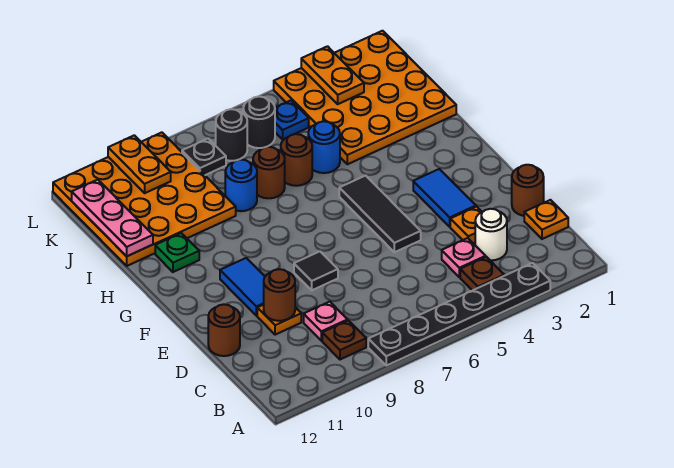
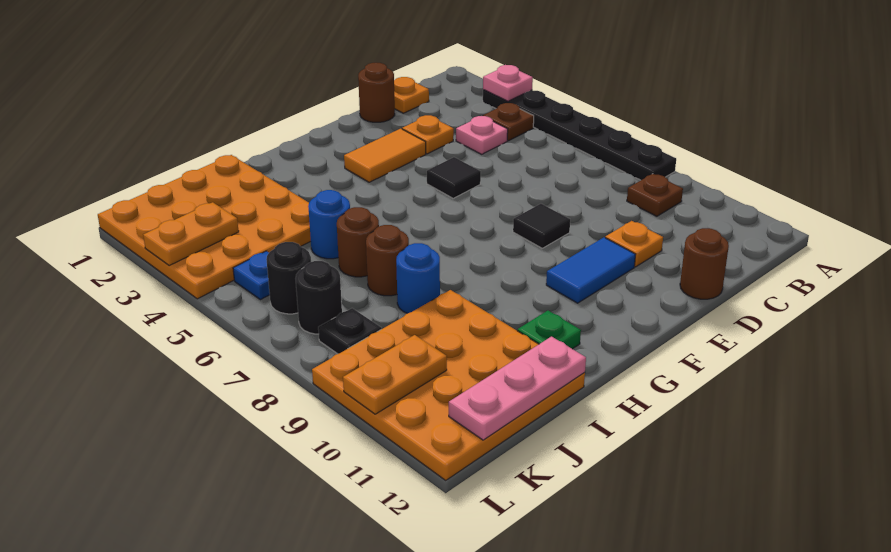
white 1x1 round brick [475,209,507,260] -> none
pink 1x1 plate [304,302,348,341] -> pink 1x1 plate moved to [483,65,533,101]
brown 1x1 round brick [264,269,295,321] -> none
blue 1x2 tile [413,169,476,227] -> orange 1x2 tile [344,129,426,182]
black 1x3 tile [339,176,421,252] -> black 1x1 tile [427,157,481,198]

